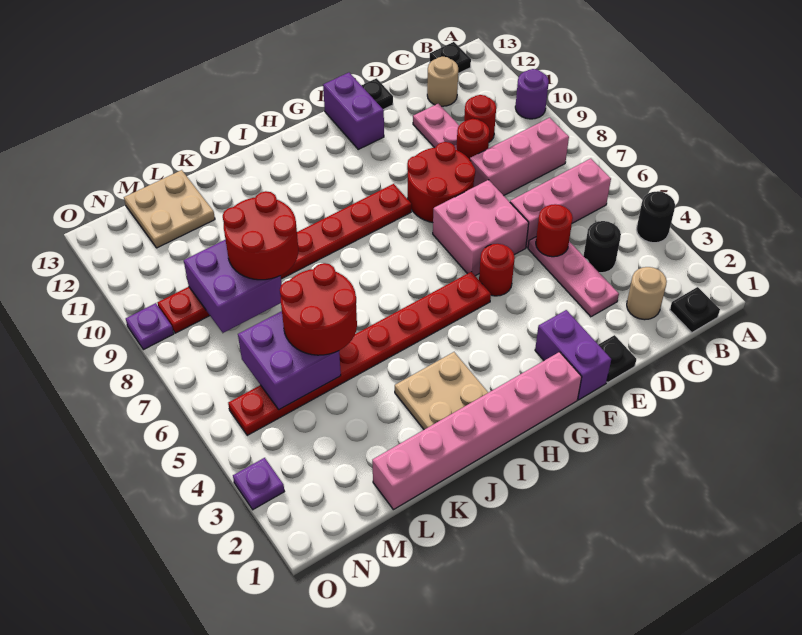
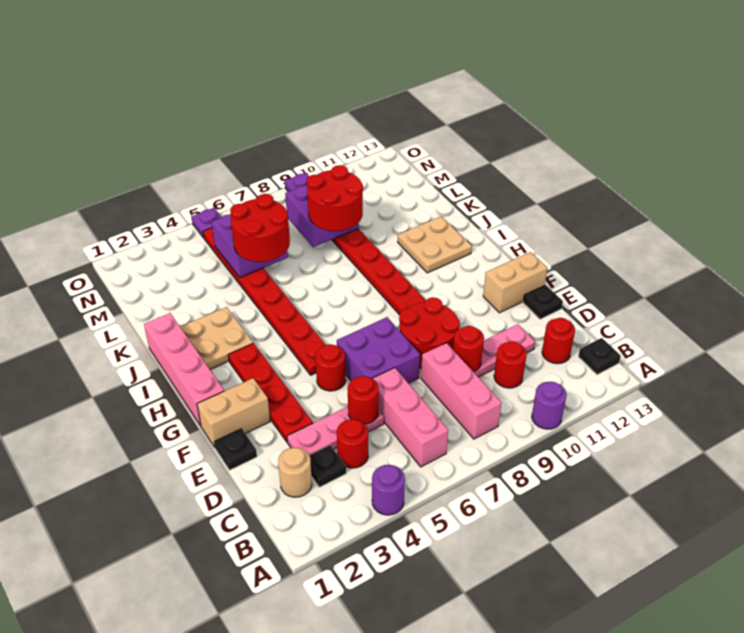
black 1x1 round brick [637,191,675,243] -> purple 1x1 round brick [372,465,405,515]
black 1x1 plate [670,287,720,333] -> black 1x1 plate moved to [309,445,346,487]
black 1x1 round brick [584,221,621,273] -> red 1x1 round brick [337,419,368,468]
tan 1x1 round brick [427,57,458,106] -> red 1x1 round brick [542,318,575,364]
none -> red 1x4 plate [228,343,313,442]
pink 2x2 brick [433,180,529,276] -> purple 2x2 brick [337,317,420,383]
purple 1x2 brick [535,310,611,400] -> tan 1x2 brick [197,378,270,447]
purple 1x2 brick [323,73,384,149] -> tan 1x2 brick [483,252,547,313]
pink 1x6 brick [372,352,582,510] -> pink 1x4 brick [144,313,224,426]
tan 2x2 plate [124,170,215,248] -> tan 2x2 plate moved to [398,216,472,273]
purple 1x1 plate [233,458,284,510] -> purple 1x1 plate moved to [191,208,222,238]

